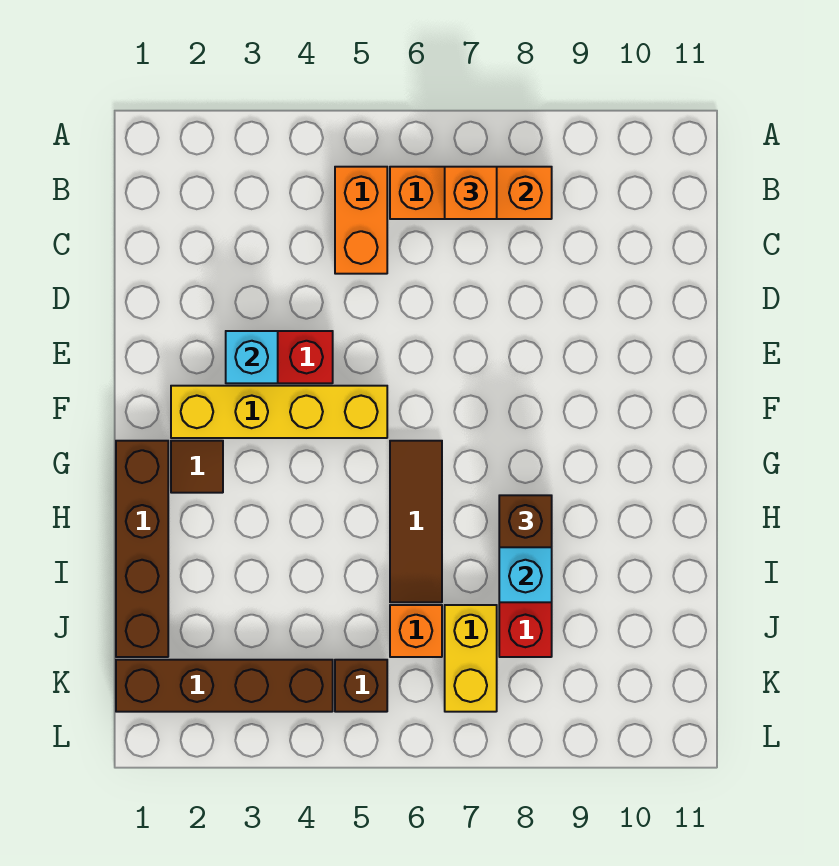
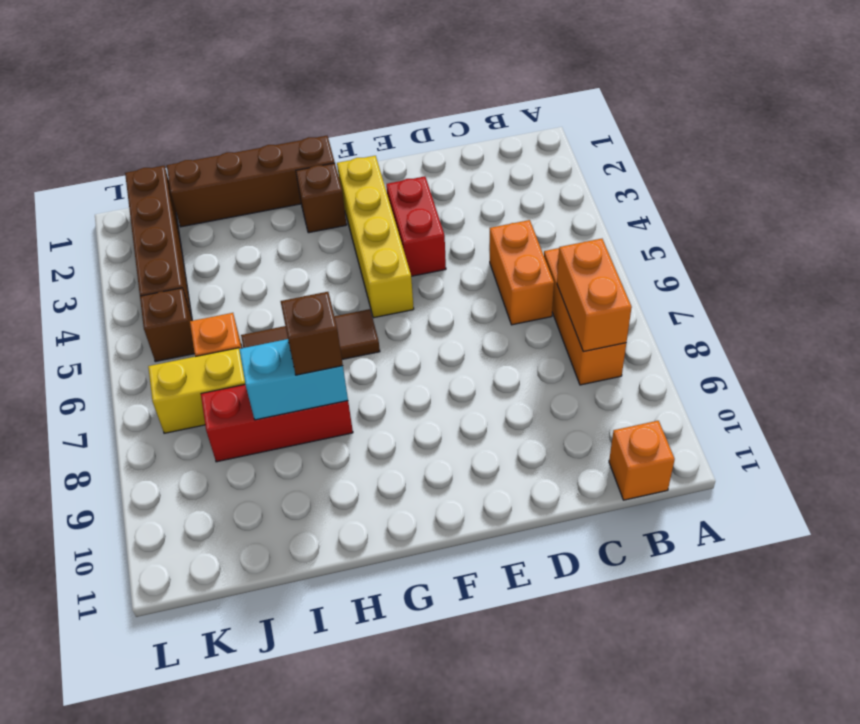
orange 1x2 brick [335,167,387,274] -> orange 1x2 brick turned to [490,220,554,325]
orange 1x1 brick [445,167,497,219] -> orange 1x1 brick moved to [609,421,675,500]
cyan 1x1 brick [226,331,278,383] -> none
brown 1x1 tile [171,441,223,493] -> brown 1x1 brick [296,163,347,233]

